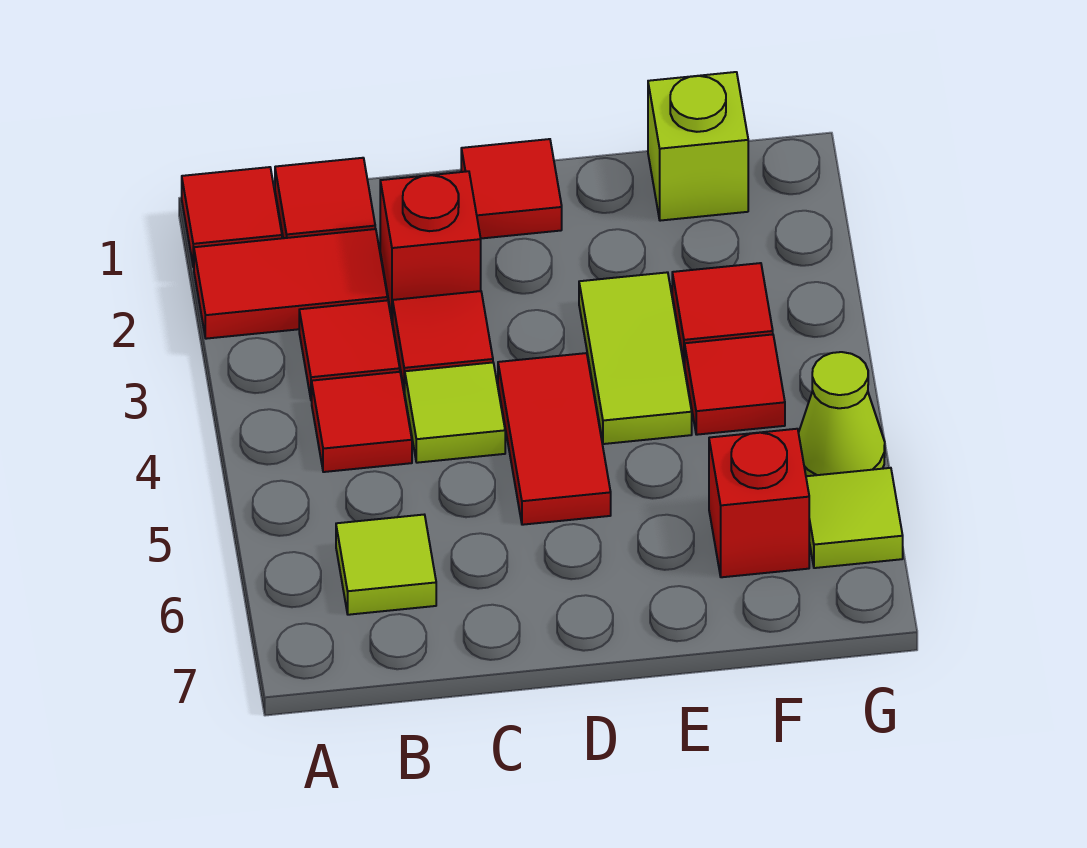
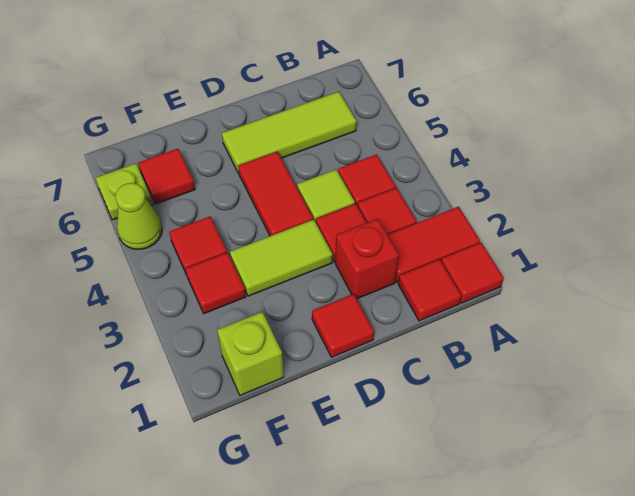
lime 1x1 tile [336,515,436,615] -> lime 1x3 tile [222,92,357,174]
lime 1x2 tile [579,272,692,444] -> lime 1x2 tile turned to [230,219,333,296]
red 1x1 brick [709,429,809,577] -> red 1x1 tile [139,149,195,204]
lime 1x1 tile [806,468,903,568] -> lime 1x1 plate [96,163,153,220]

